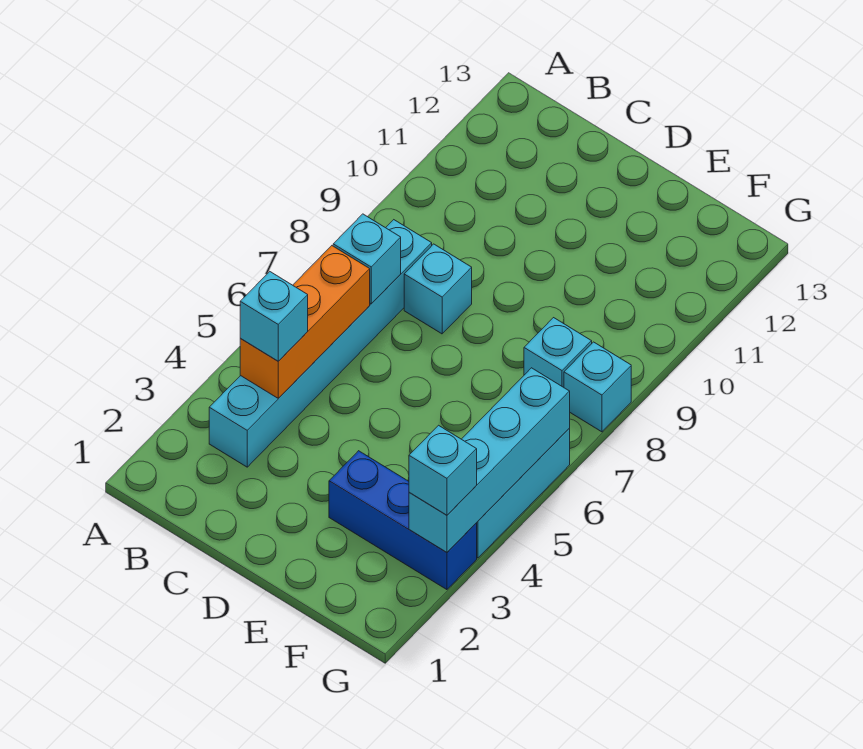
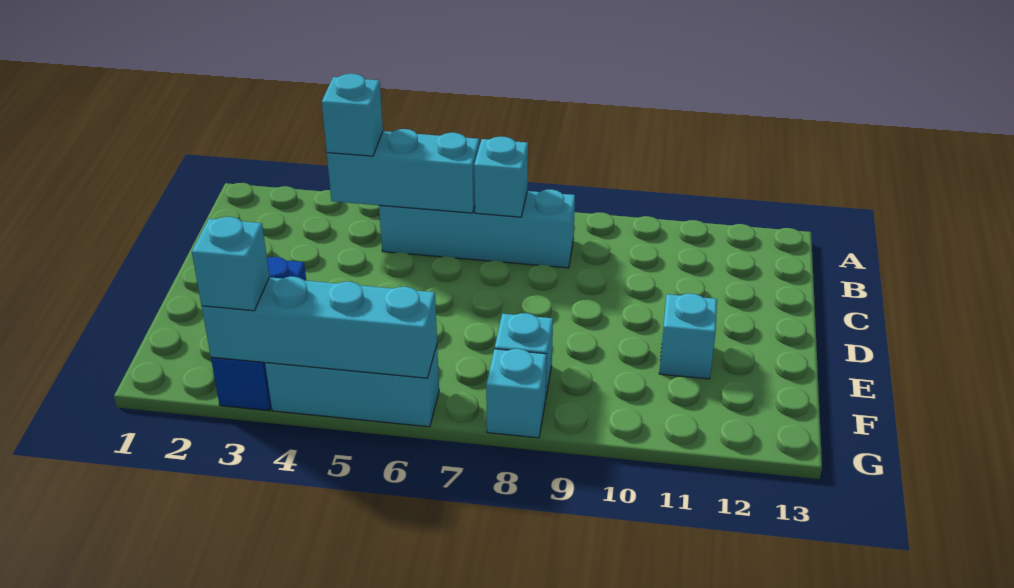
cyan 1x6 brick [209,220,432,467] -> cyan 1x4 brick [379,189,575,268]
orange 1x3 brick [240,246,370,398] -> cyan 1x3 brick [327,129,479,213]
cyan 1x1 brick [404,244,472,334] -> cyan 1x1 brick moved to [659,294,717,379]

